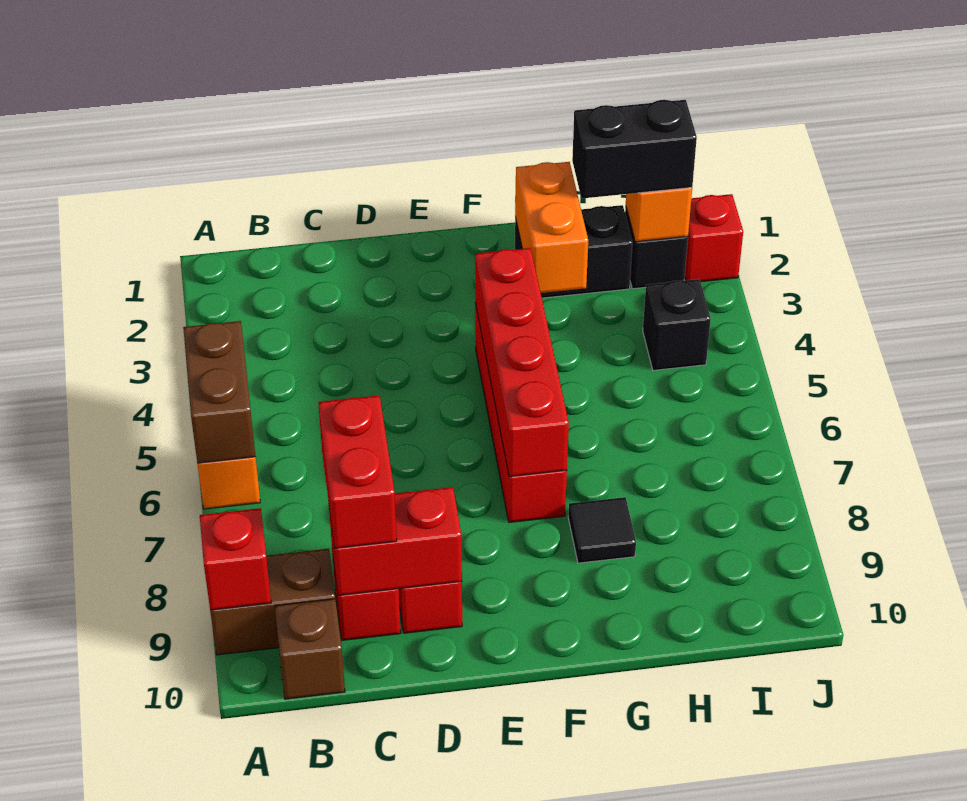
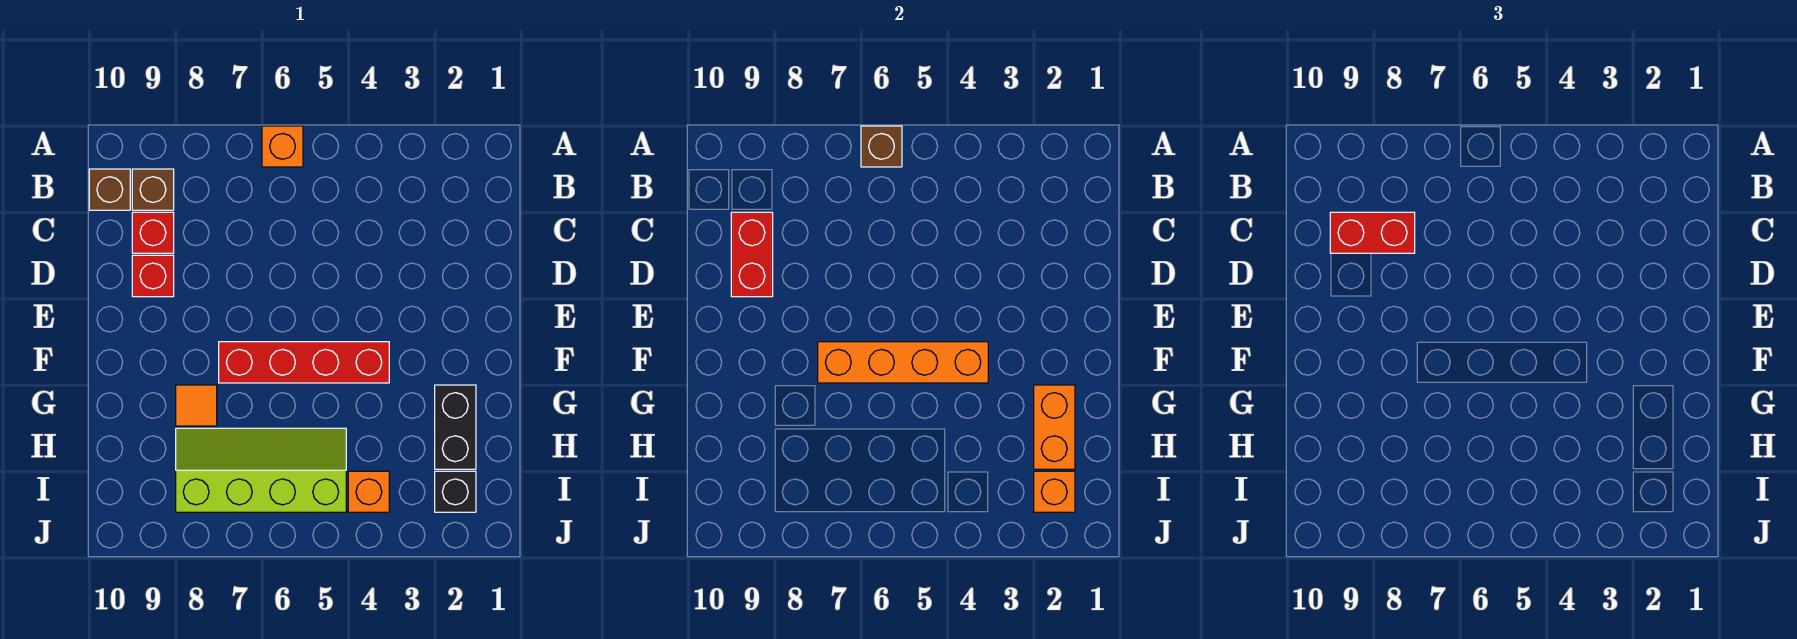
brown 1x2 brick [183,321,256,463] -> brown 1x1 brick [861,126,902,167]
brown 1x2 brick [210,549,335,655] -> brown 1x1 brick [132,169,174,210]
red 1x1 brick [200,508,271,610] -> none
red 1x4 brick [475,248,569,477] -> orange 1x4 brick [818,342,988,383]
orange 1x2 brick [515,162,588,293] -> orange 1x2 brick turned to [1034,385,1075,469]
black 1x1 tile [568,497,636,563] -> orange 1x1 tile [176,385,217,426]
black 1x2 brick [572,100,697,198] -> none
none -> lime 2x4 slope [176,428,346,512]
black 1x1 brick [643,279,711,370] -> orange 1x1 brick [348,471,389,512]
red 1x1 brick [685,194,743,282] -> none

